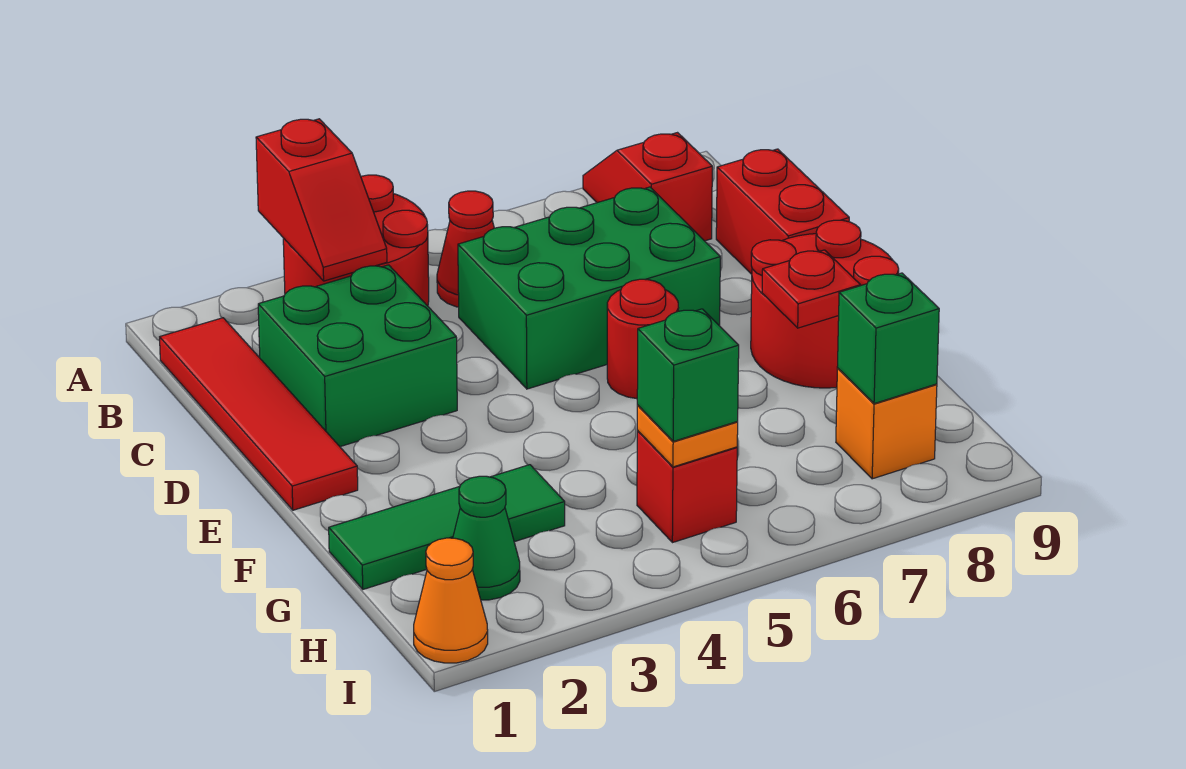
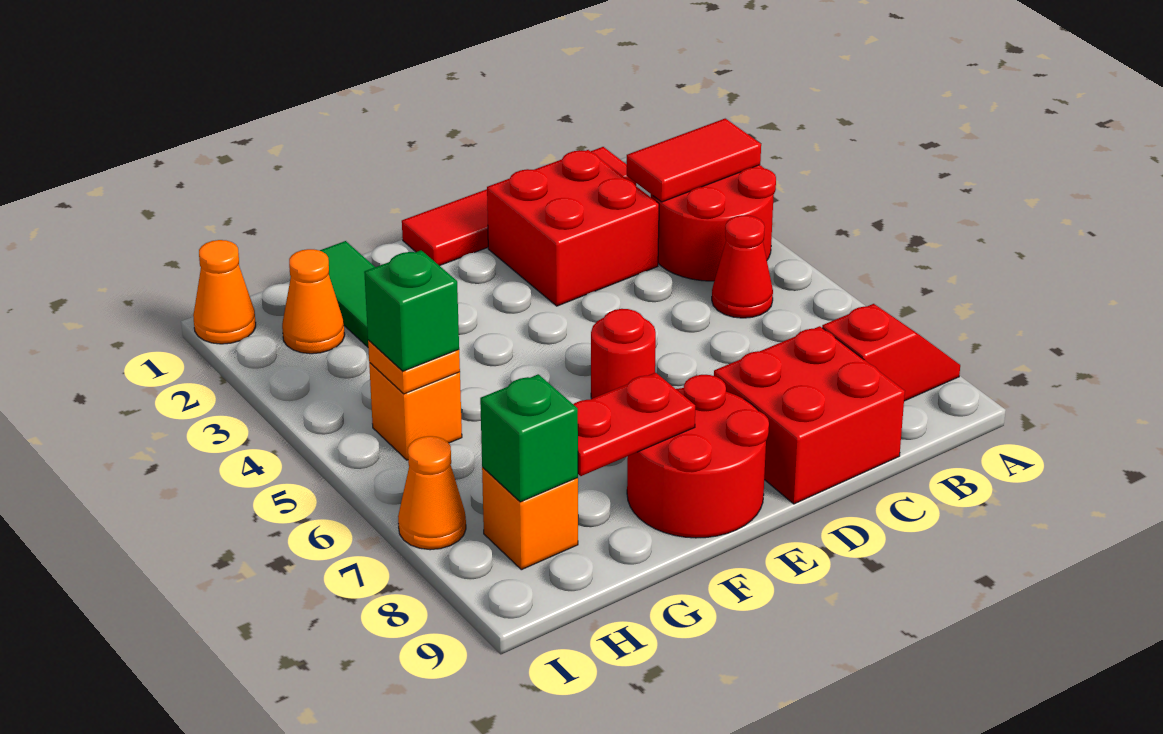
red 1x2 slope [256,119,387,281] -> red 1x2 tile [627,119,761,202]
green 2x2 brick [258,265,457,447] -> red 2x2 brick [487,150,659,306]
green 2x3 brick [458,187,720,389] -> none
red 1x2 brick [716,149,849,274] -> red 2x2 brick [714,326,905,504]
red 1x1 plate [762,250,861,328] -> red 1x2 plate [573,373,695,476]
green 1x1 cone [453,476,520,600] -> orange 1x1 cone [282,249,345,354]
red 1x1 brick [637,431,737,543] -> orange 1x1 brick [369,363,462,460]
none -> orange 1x1 cone [398,436,466,550]

